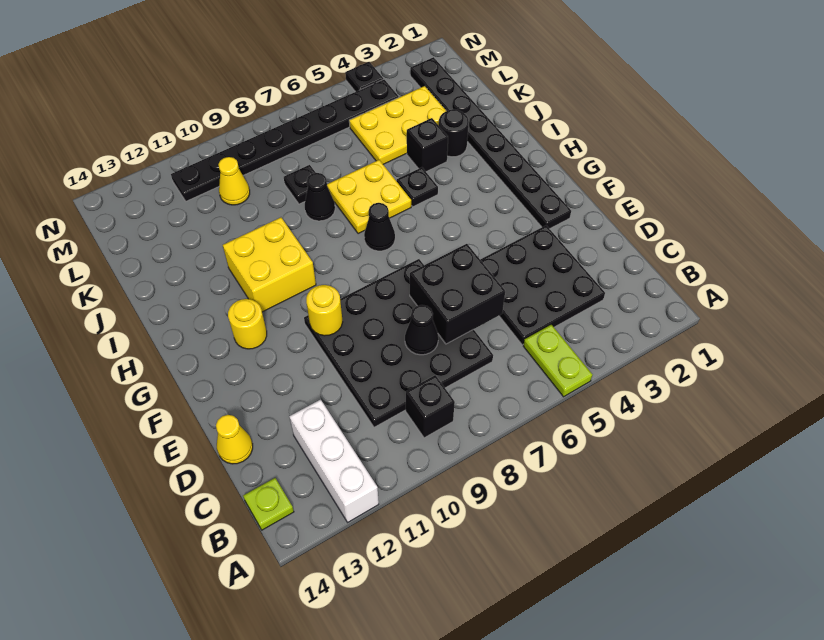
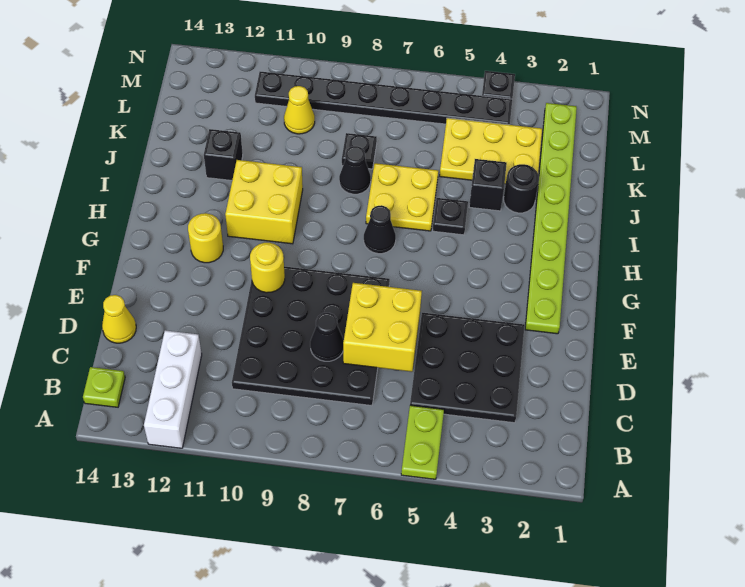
black 1x1 brick [406,375,455,438] -> black 1x1 brick moved to [204,129,243,180]
black 2x2 brick [410,244,505,344] -> yellow 2x2 brick [343,283,422,372]
black 1x8 plate [410,57,571,229] -> lime 1x8 plate [525,103,577,334]

